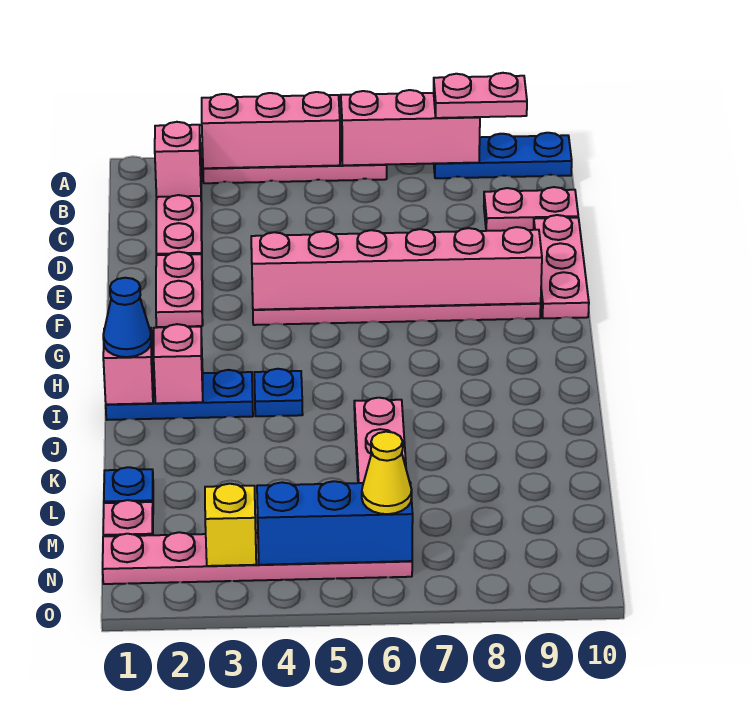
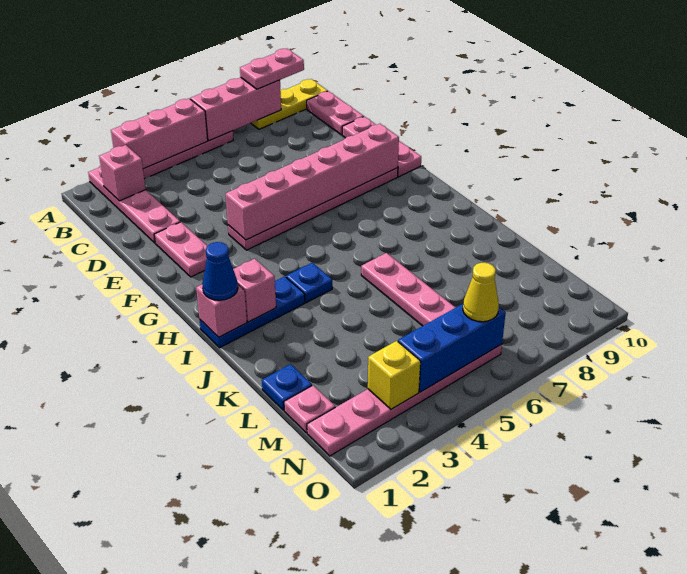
blue 1x3 plate [434,133,572,178] -> yellow 1x3 plate [251,79,327,129]
pink 1x2 plate [484,187,578,231] -> pink 1x2 plate turned to [307,91,364,135]

